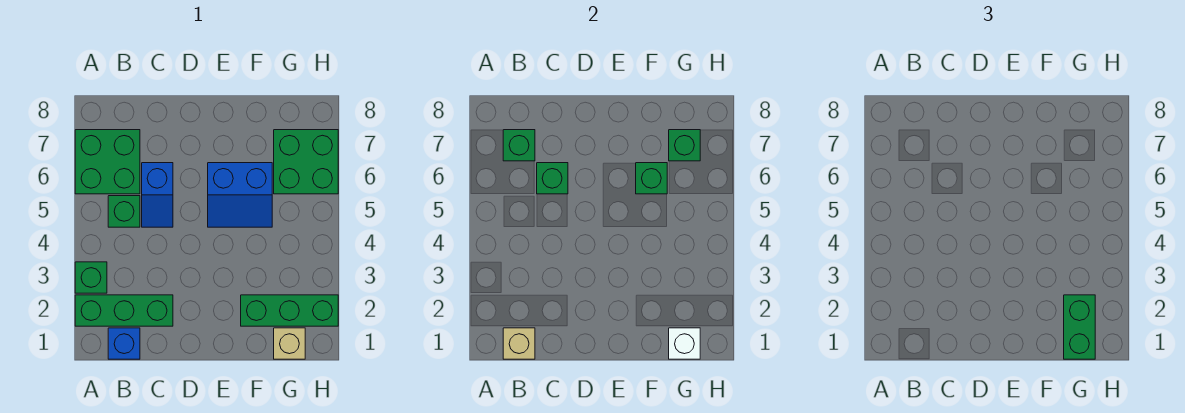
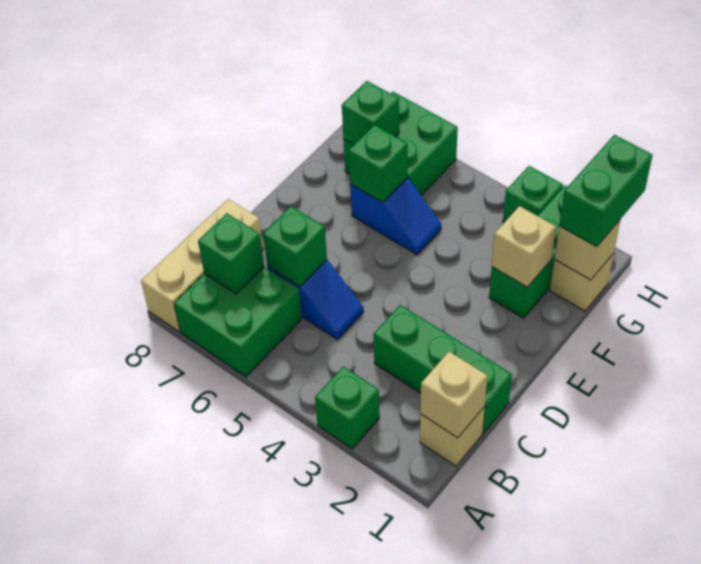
green 1x3 brick [75,295,173,326] -> green 1x3 brick turned to [373,305,512,433]
none -> tan 1x3 brick [141,199,263,332]
blue 1x1 brick [108,328,140,359] -> tan 1x1 brick [420,407,485,466]
green 1x1 brick [108,196,140,227] -> green 1x1 brick moved to [503,166,563,223]
blue 2x2 slope [208,163,272,227] -> blue 1x2 slope [350,178,441,255]
none -> tan 1x1 brick [492,206,556,287]
white 1x1 brick [669,328,700,359] -> tan 1x1 brick [555,220,620,280]
green 1x2 brick [1064,295,1095,359] -> green 1x2 brick turned to [559,135,653,247]

